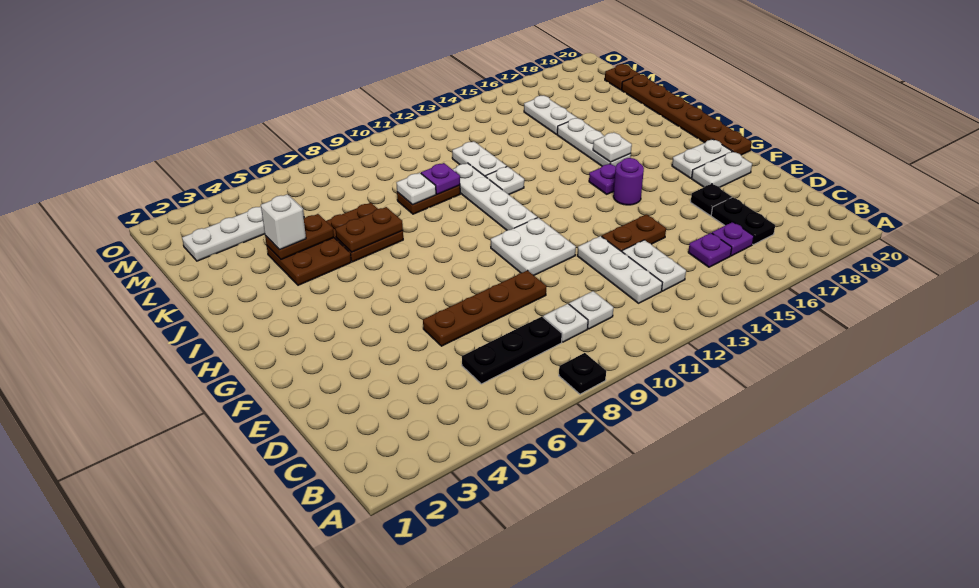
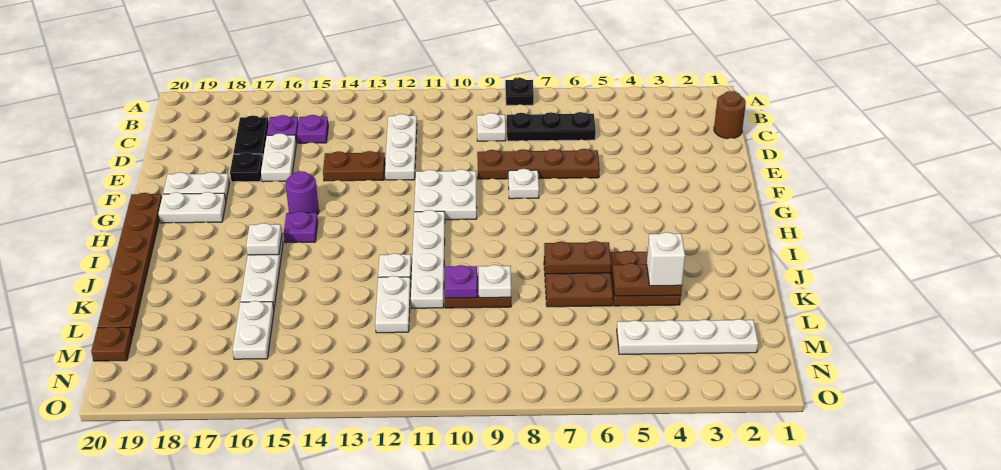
none -> brown 1x1 round brick [714,91,746,139]
white 1x1 plate [569,291,613,329] -> white 1x1 plate moved to [509,169,539,199]
white 1x2 plate [622,240,686,291] -> white 1x2 plate moved to [261,133,296,182]

